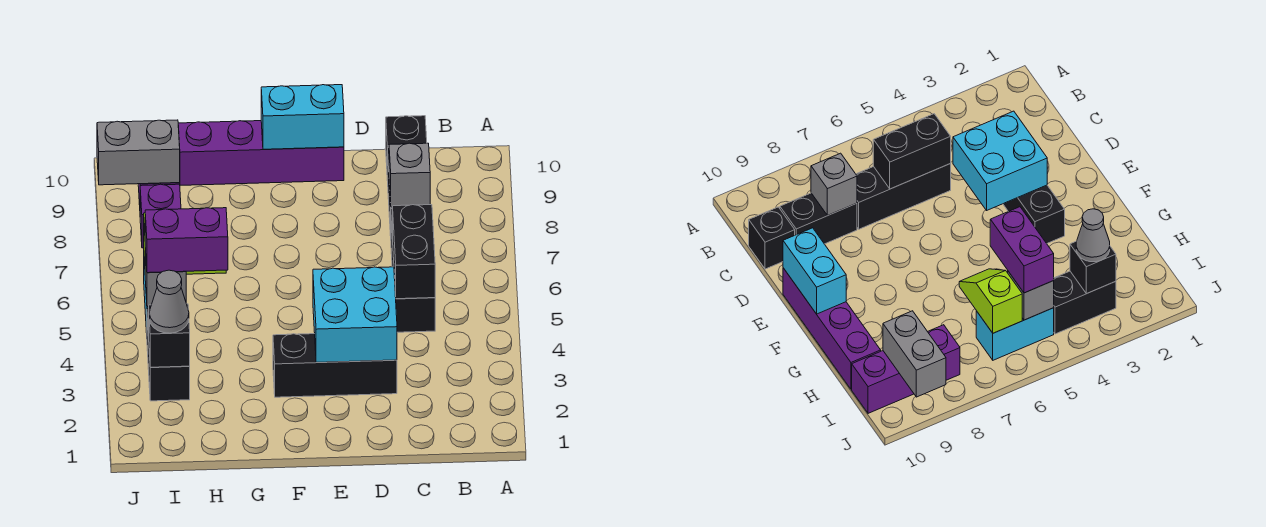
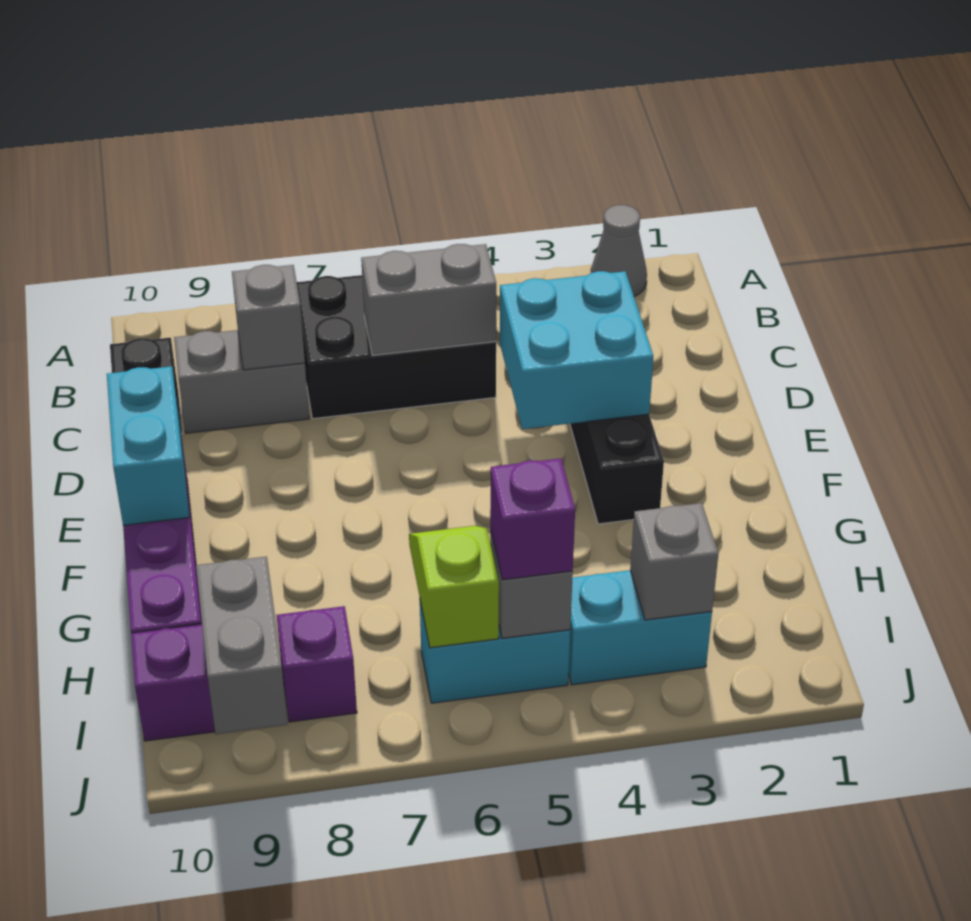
black 1x3 brick [391,209,435,332] -> black 2x3 brick [297,275,496,419]
black 1x2 brick [393,205,435,299] -> grey 1x2 brick [361,244,496,356]
black 1x2 brick [780,193,857,244] -> grey 1x2 brick [174,330,309,433]
purple 1x2 brick [145,208,228,273] -> purple 1x1 brick [490,458,575,580]
black 1x2 brick [147,308,190,401] -> cyan 1x2 brick [568,570,712,685]
black 1x1 brick [149,304,190,367] -> grey 1x1 brick [630,503,718,620]
grey 1x1 cone [149,270,189,333] -> grey 1x1 cone moved to [591,205,647,297]

